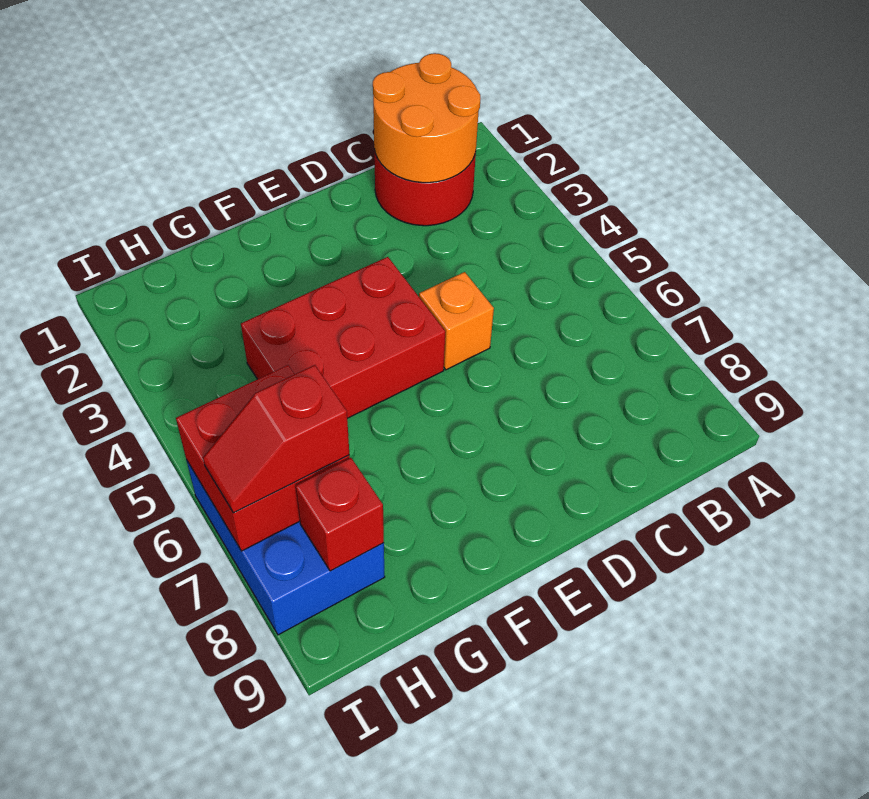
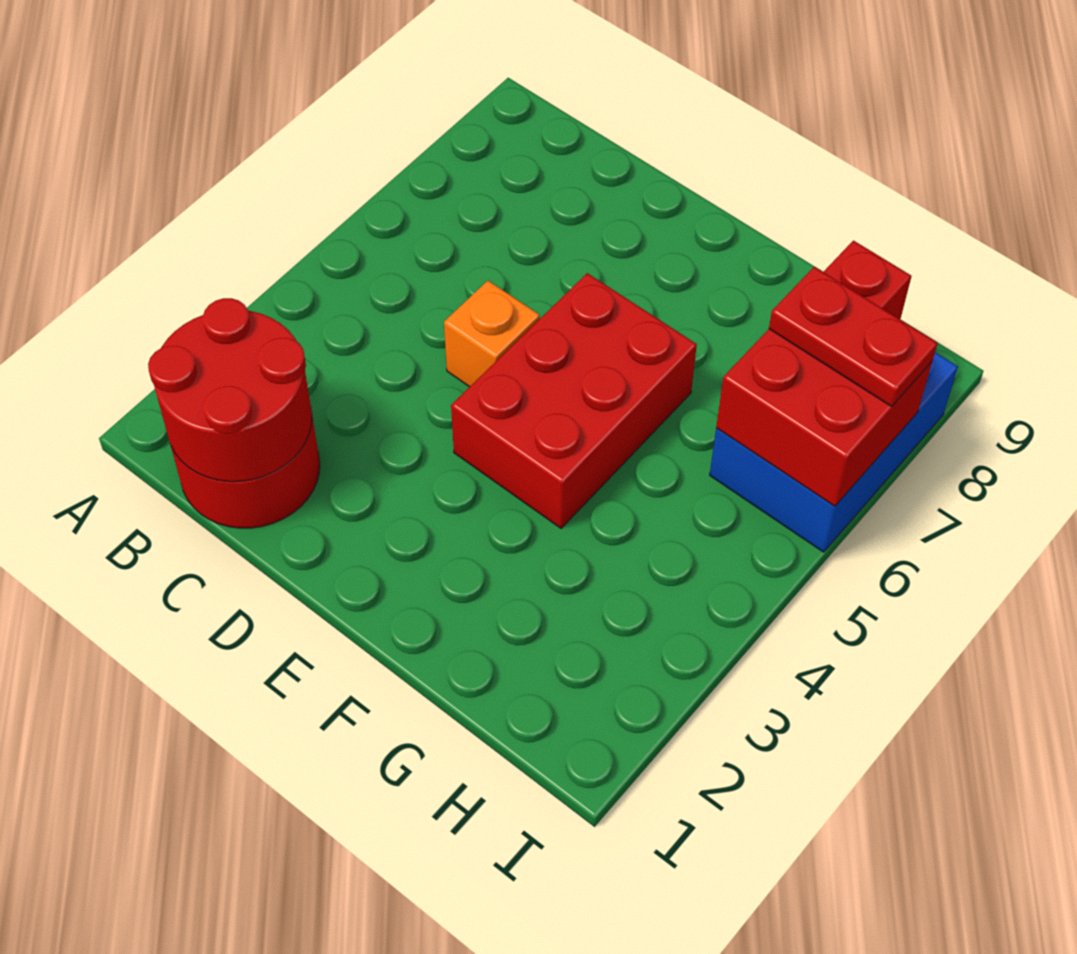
orange 2x2 round brick [373,53,481,183] -> red 2x2 round brick [148,298,312,482]
red 2x3 brick [241,257,445,418] -> red 2x3 brick turned to [451,273,697,528]
red 1x2 slope [203,365,349,513] -> red 1x2 plate [769,267,938,406]

